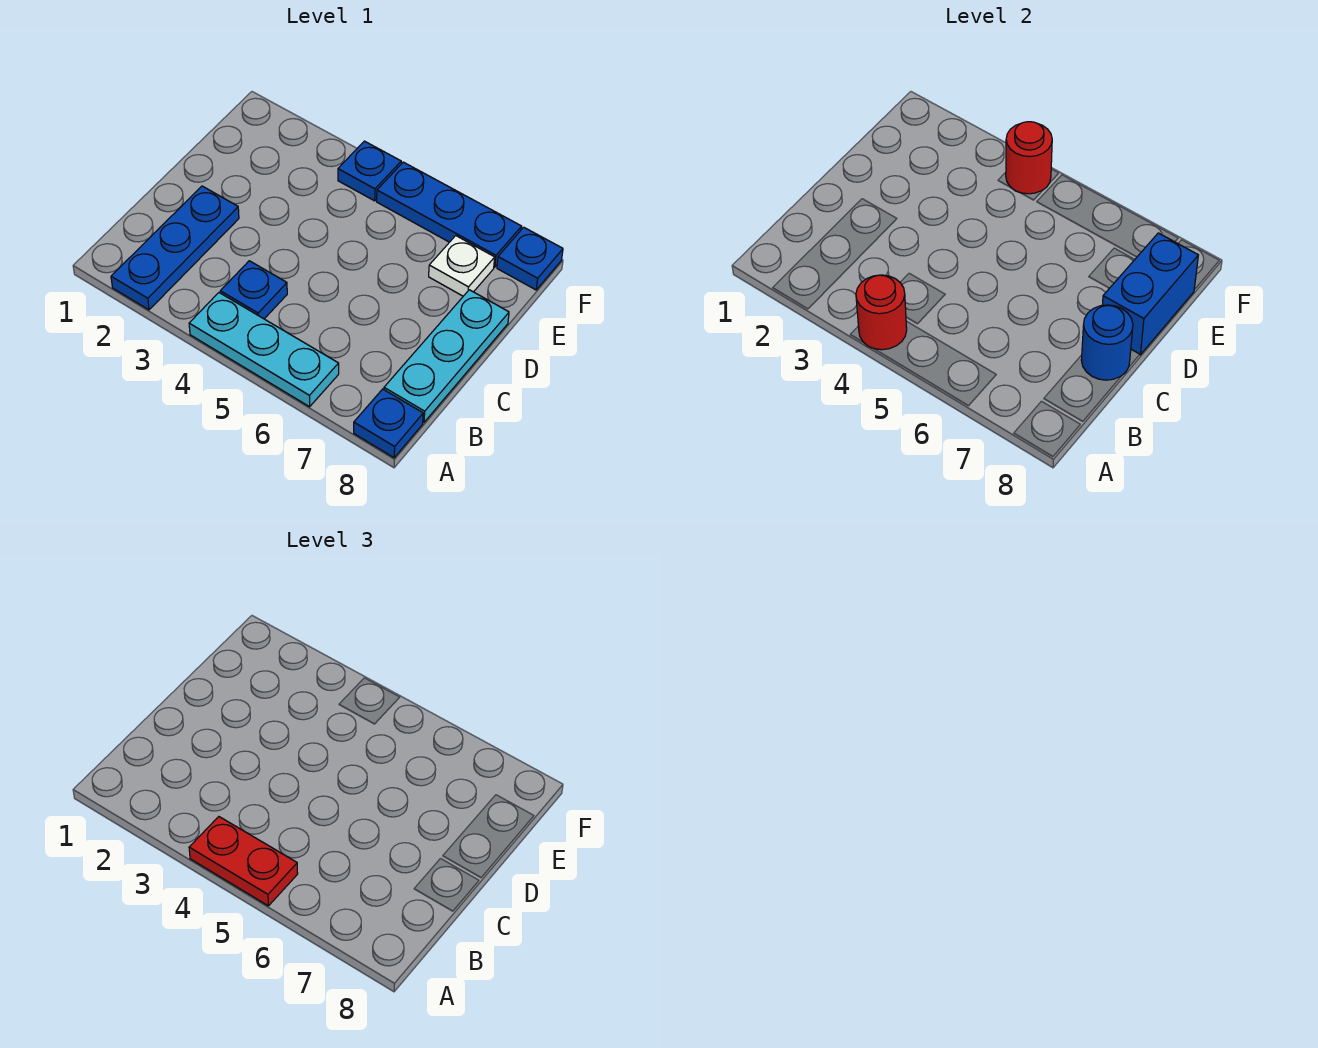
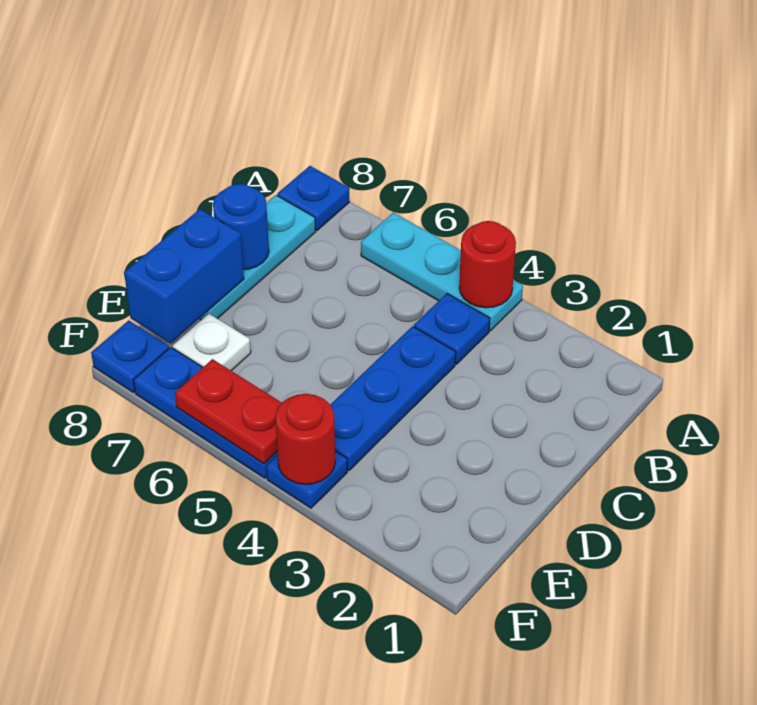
blue 1x3 plate [111,186,239,310] -> blue 1x3 plate moved to [330,326,456,470]
red 1x2 plate [189,817,298,906] -> red 1x2 plate moved to [175,359,282,463]

